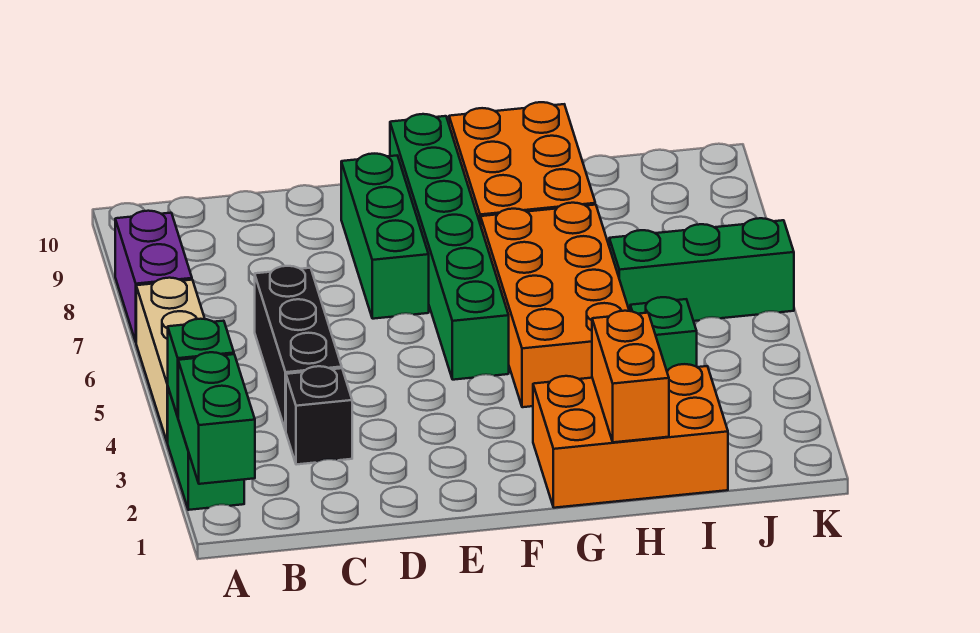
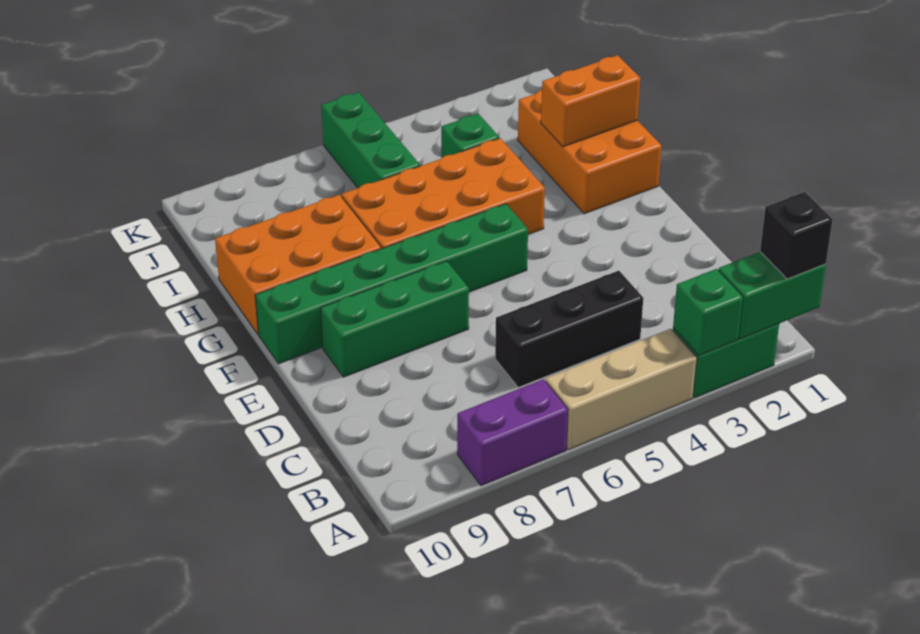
black 1x1 brick [286,366,352,465] -> black 1x1 brick moved to [760,192,833,279]

